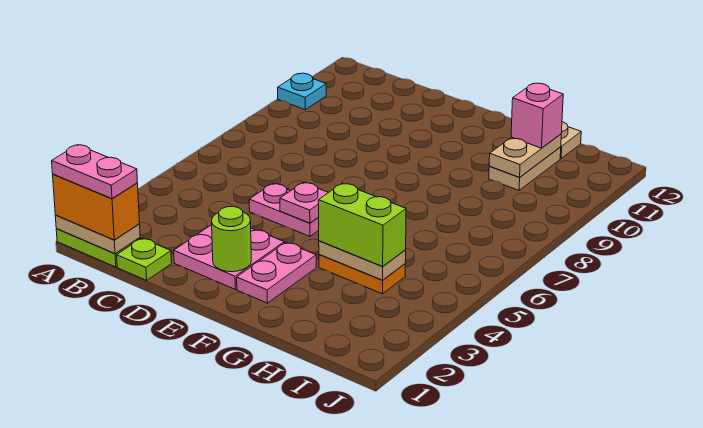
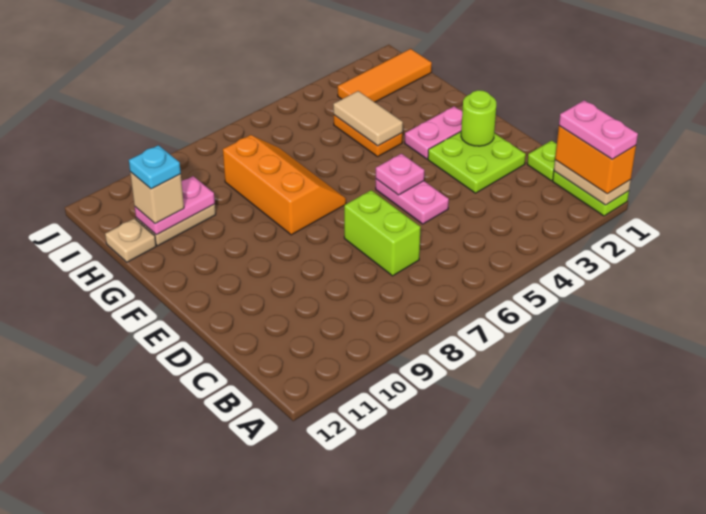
cyan 1x1 plate [278,73,326,110] -> cyan 1x1 plate moved to [129,145,181,189]
pink 2x2 plate [174,225,284,289] -> lime 2x2 plate [428,132,526,193]
none -> orange 2x3 slope [223,135,346,235]
tan 1x2 plate [319,241,406,280] -> tan 1x2 tile [333,91,403,146]
lime 1x2 brick [318,184,406,267] -> lime 1x2 brick moved to [344,190,420,276]
tan 1x2 plate [489,134,561,177] -> pink 1x2 plate [135,176,215,235]
pink 1x1 brick [511,83,563,148] -> tan 1x1 brick [130,172,184,224]
none -> orange 1x3 tile [338,49,432,102]

